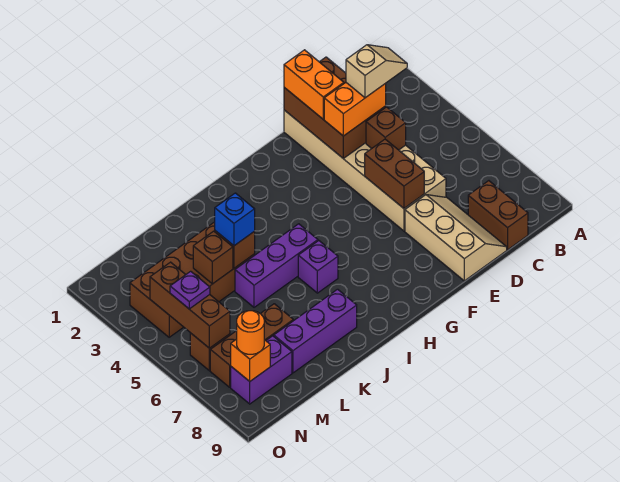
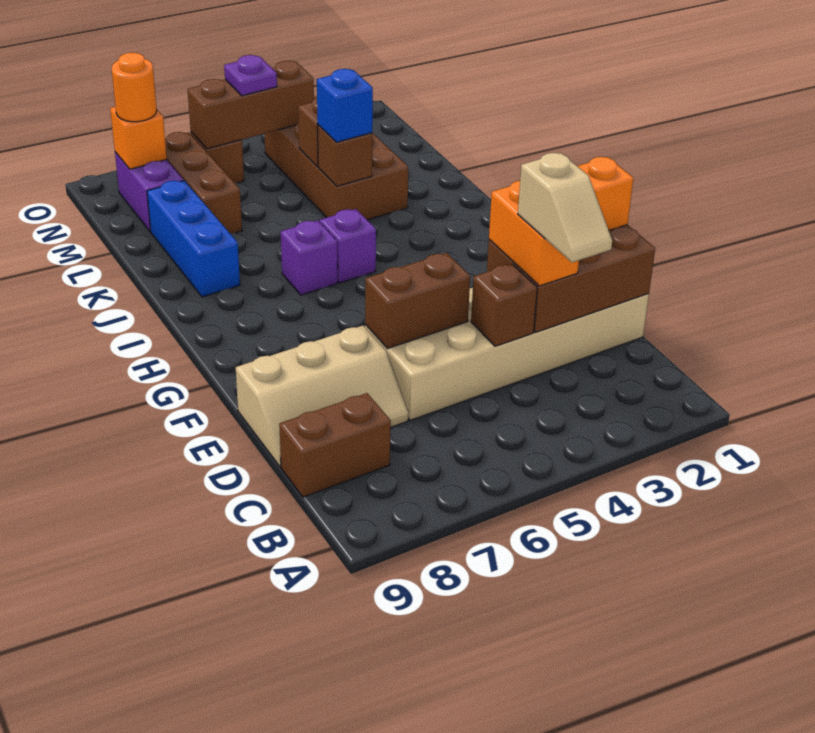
purple 1x3 brick [235,224,318,307] -> purple 1x1 brick [320,209,376,283]
purple 1x3 brick [274,289,357,373] -> blue 1x3 brick [147,181,240,297]

